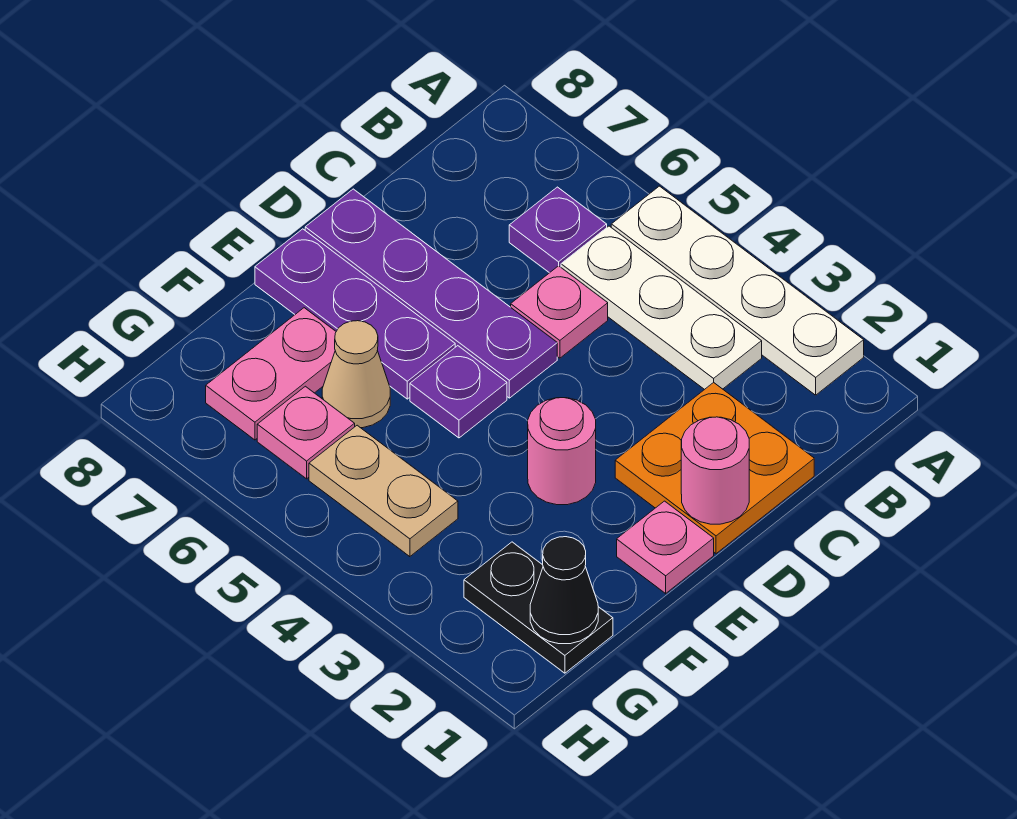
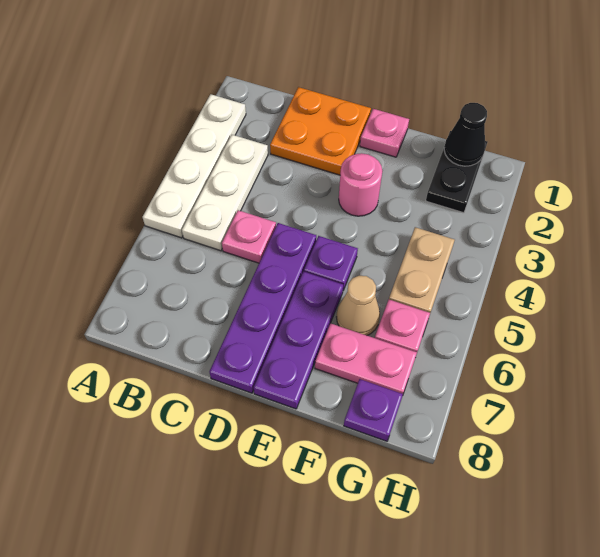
purple 1x1 plate [509,187,607,273] -> purple 1x1 plate moved to [344,379,403,441]
pink 1x1 round brick [681,417,749,524] -> none

